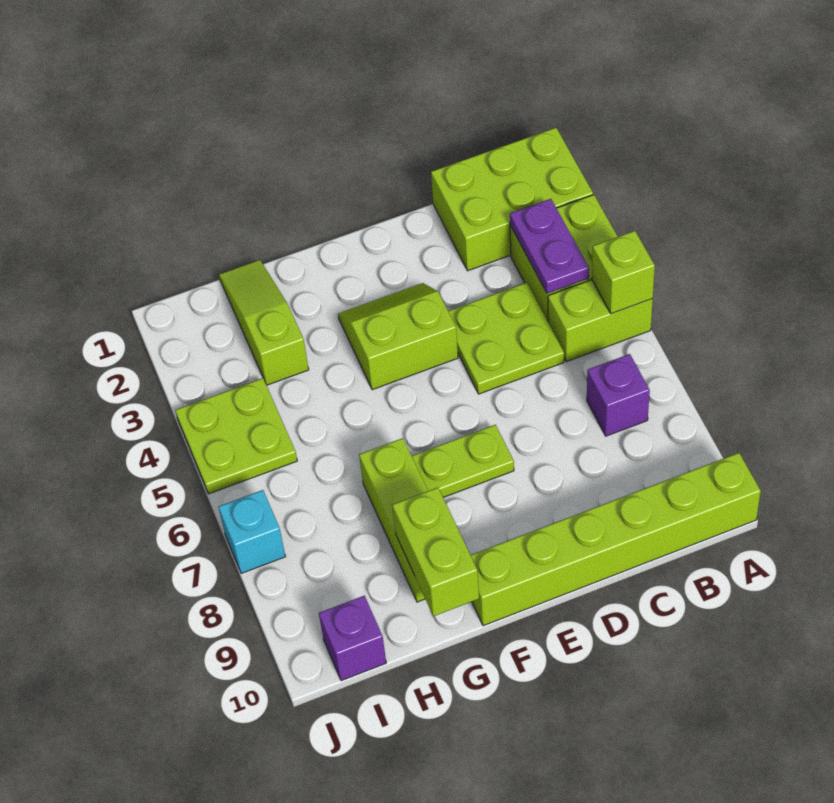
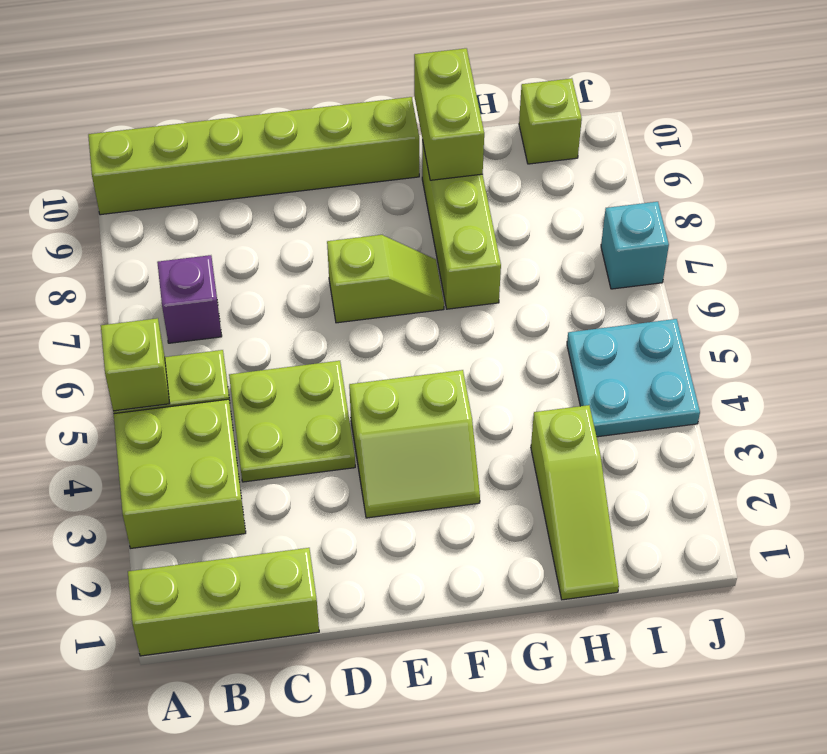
lime 2x3 brick [431,128,593,271] -> lime 1x3 brick [128,548,319,656]
purple 1x2 plate [510,199,589,293] -> none
lime 1x2 plate [412,425,514,497] -> lime 1x2 slope [327,235,444,323]
lime 2x2 plate [175,378,297,494] -> cyan 2x2 plate [567,319,700,437]
purple 1x1 brick [319,596,386,681] -> lime 1x1 brick [519,78,582,164]

